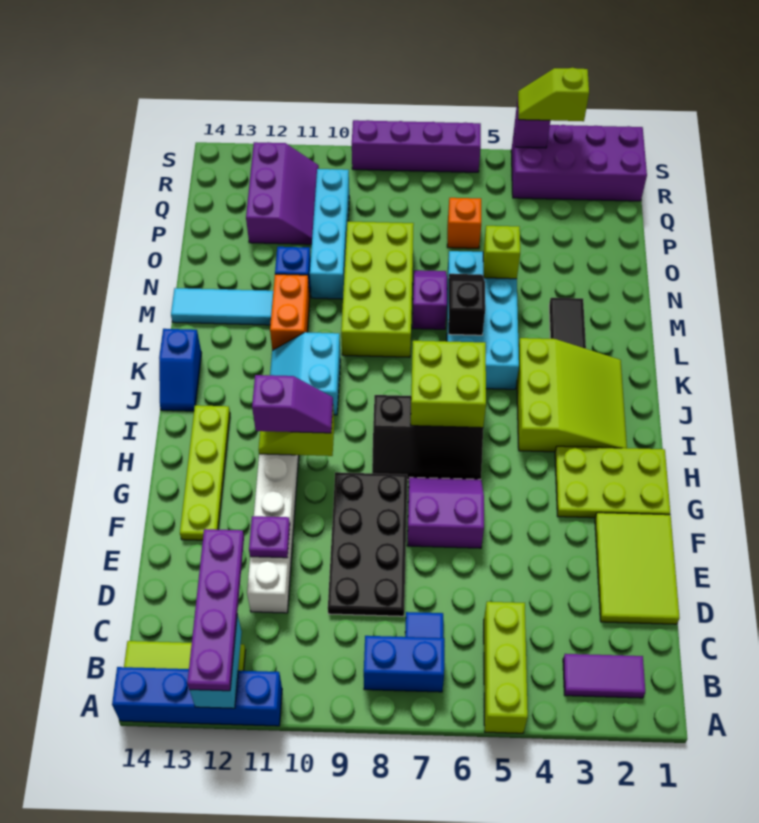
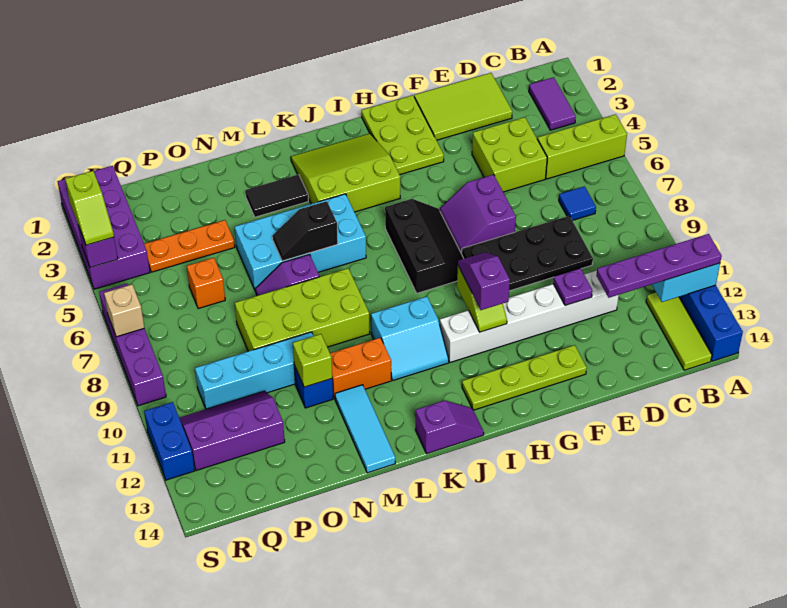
blue 1x2 brick [364,636,444,692] -> blue 1x2 brick moved to [144,402,195,480]
lime 2x2 brick [411,340,486,428] -> lime 2x2 brick moved to [472,117,547,192]
blue 1x2 slope [159,329,202,411] -> purple 1x2 slope [415,401,484,454]
lime 1x1 brick [483,226,520,279] -> lime 1x1 brick moved to [293,334,332,387]
none -> orange 1x3 plate [144,220,235,272]
none -> tan 1x1 brick [104,285,144,337]

